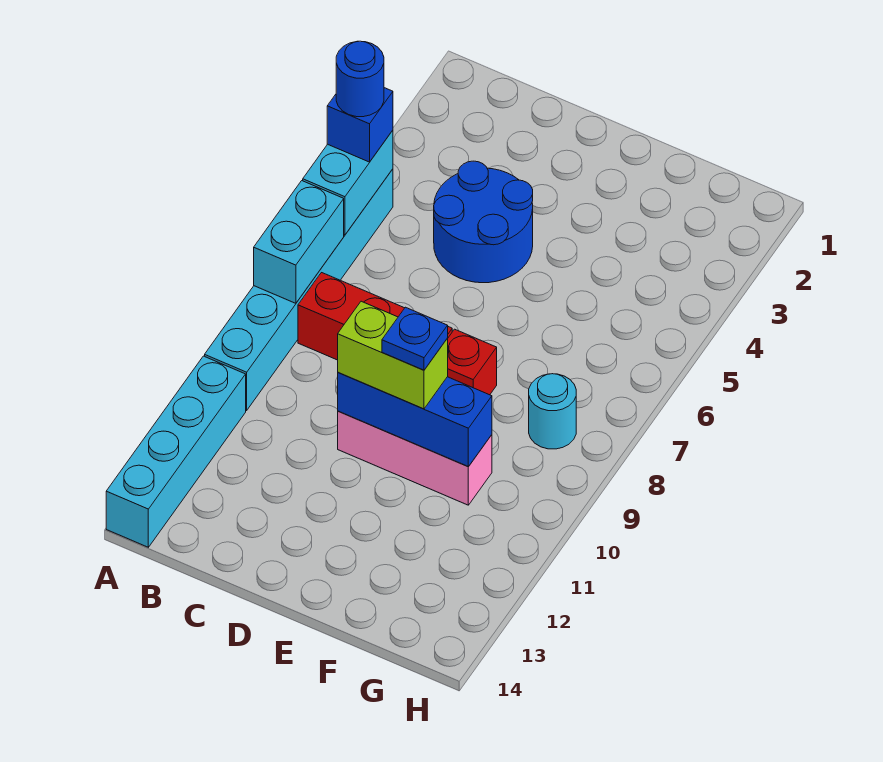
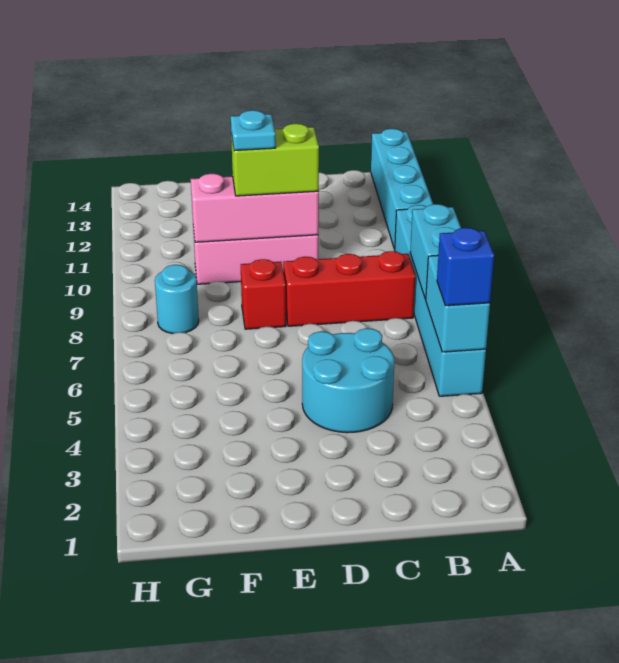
blue 1x1 round brick [336,41,384,117] -> none
blue 2x2 round brick [434,161,533,283] -> cyan 2x2 round brick [302,328,394,433]
blue 1x3 brick [338,372,492,467] -> pink 1x3 brick [191,174,319,242]
blue 1x1 plate [382,307,448,370] -> cyan 1x1 plate [231,110,276,151]

